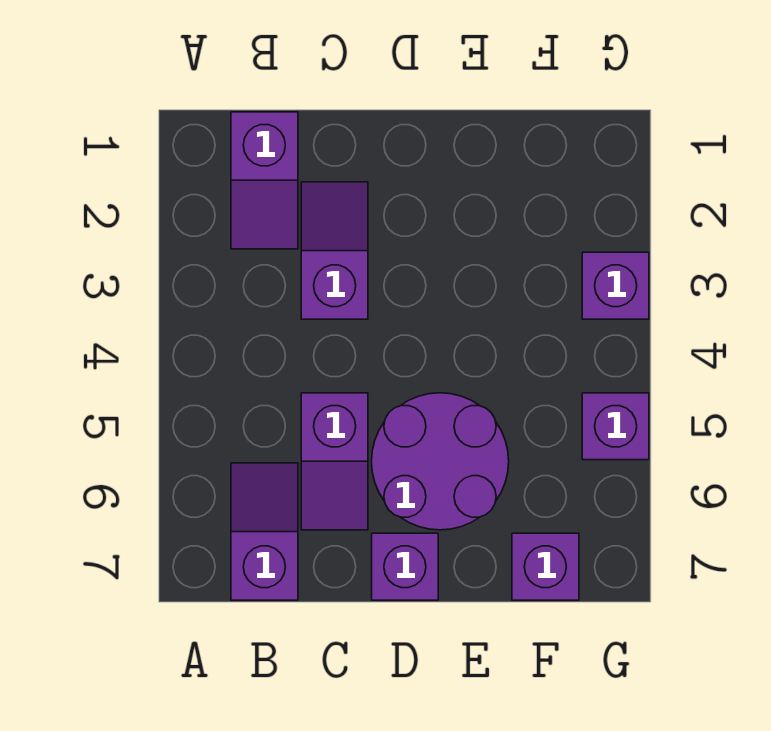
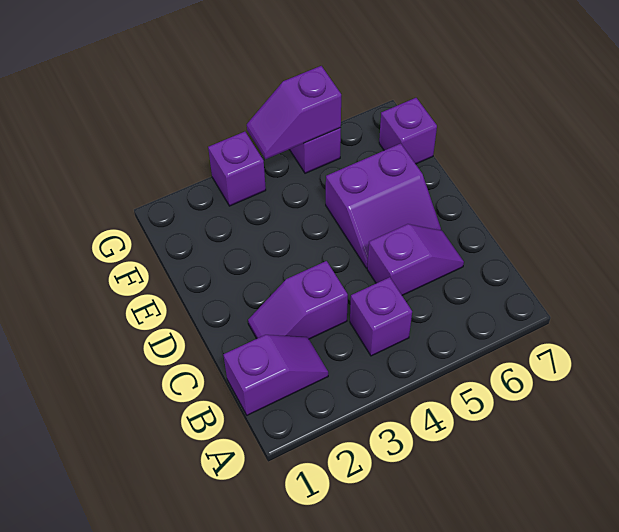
purple 1x2 slope [231,463,298,600] -> purple 1x2 slope moved to [247,66,341,159]
purple 2x2 round brick [372,393,509,530] -> purple 2x2 slope [326,143,441,268]
purple 1x1 brick [372,533,438,600] -> purple 1x1 brick moved to [350,277,412,356]

